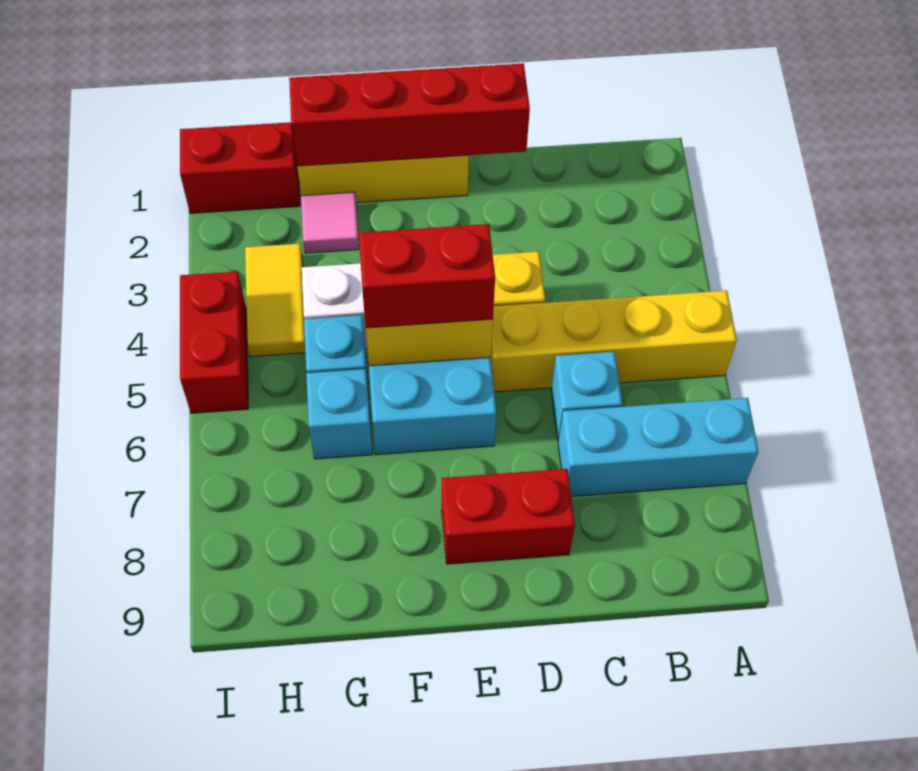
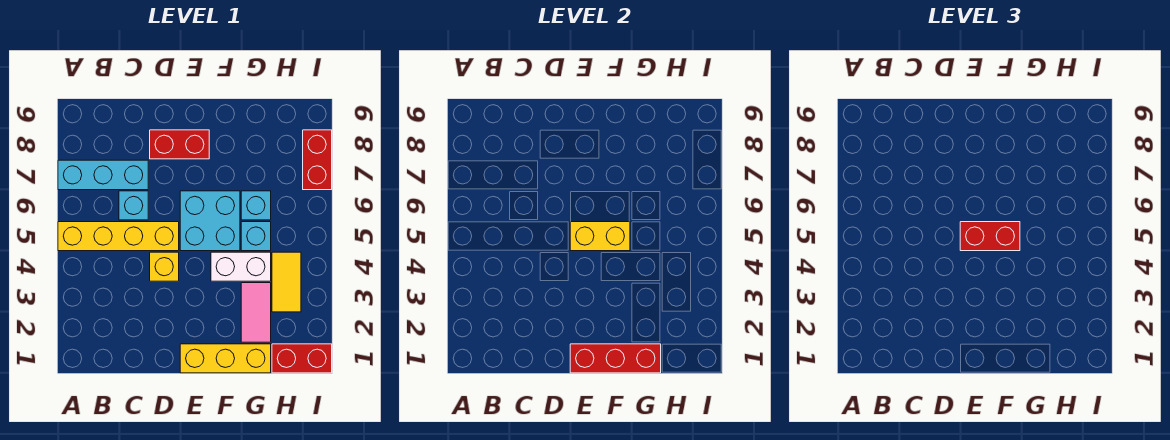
red 1x4 brick [289,63,530,166] -> red 1x3 brick [570,344,661,373]
pink 1x1 tile [301,192,359,253] -> pink 1x2 tile [241,283,271,342]
red 1x2 brick [180,271,248,413] -> red 1x2 brick moved to [303,130,332,190]

